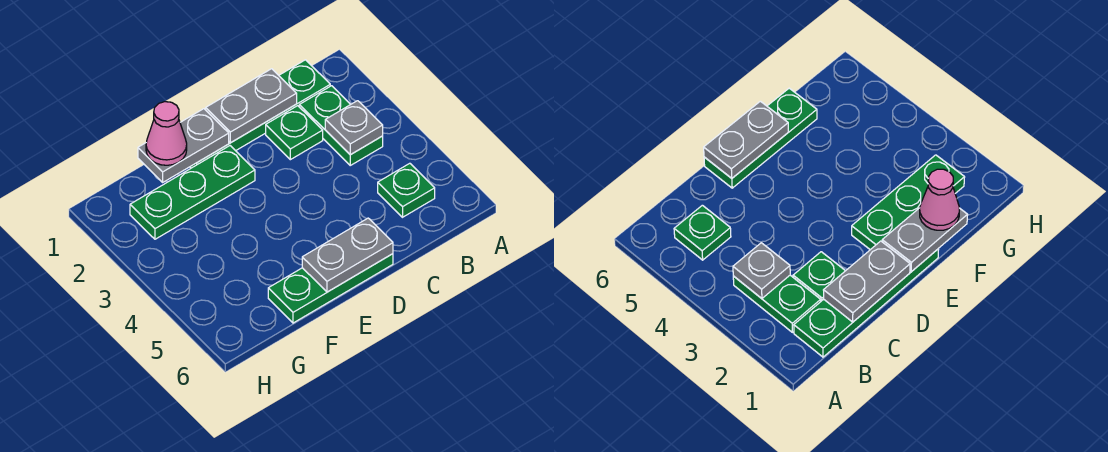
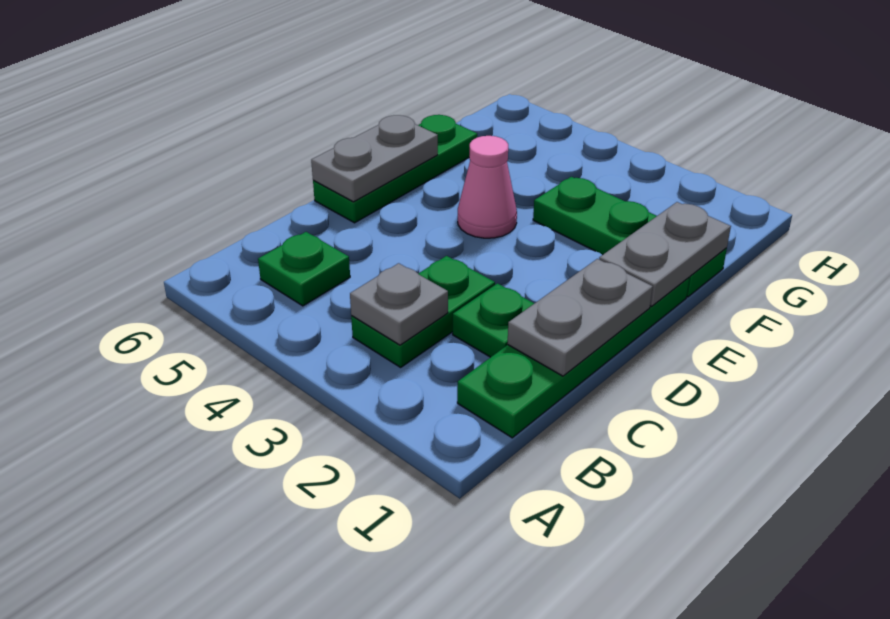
green 1x2 plate [299,86,383,165] -> green 1x2 plate turned to [351,256,495,367]
green 1x3 plate [130,146,255,239] -> green 1x3 plate turned to [533,177,727,297]
pink 1x1 cone [146,102,187,165] -> pink 1x1 cone moved to [458,136,517,238]

